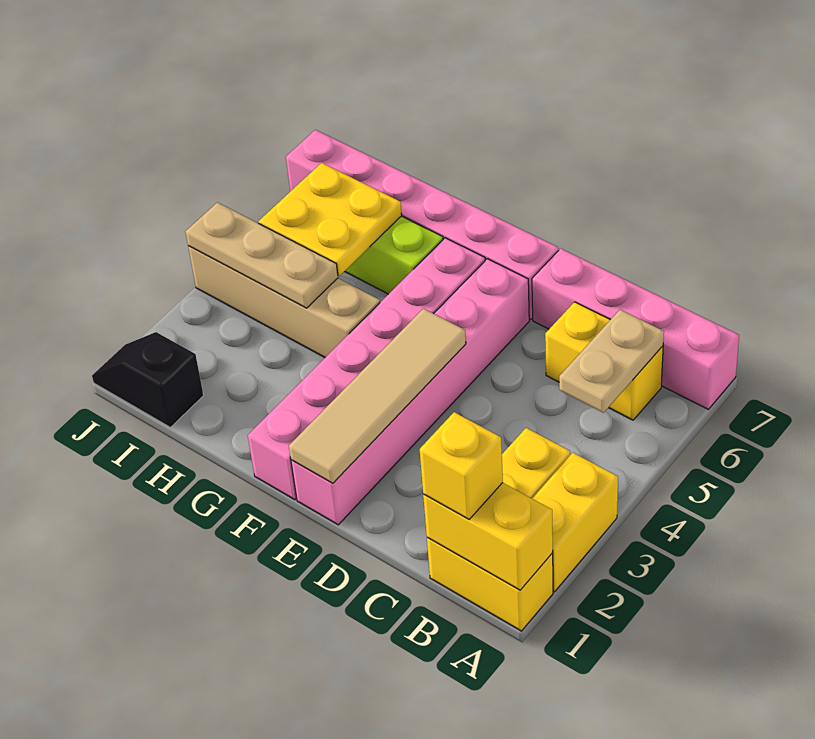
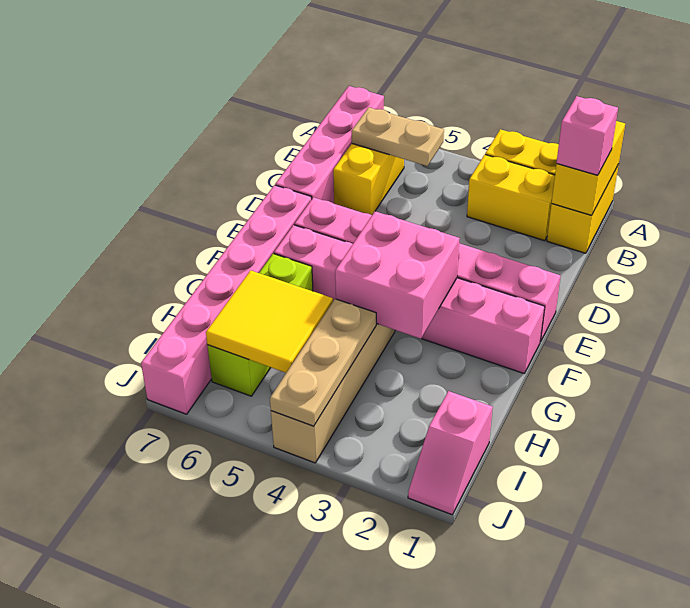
yellow 1x1 brick [420,412,503,519] -> pink 1x1 brick [557,96,618,175]
tan 1x4 tile [289,309,466,483] -> none
none -> pink 2x2 brick [335,211,460,339]
yellow 2x2 plate [258,163,402,276] -> yellow 2x2 tile [206,270,333,373]
black 1x2 slope [92,332,204,427] -> pink 1x2 slope [408,391,493,515]

